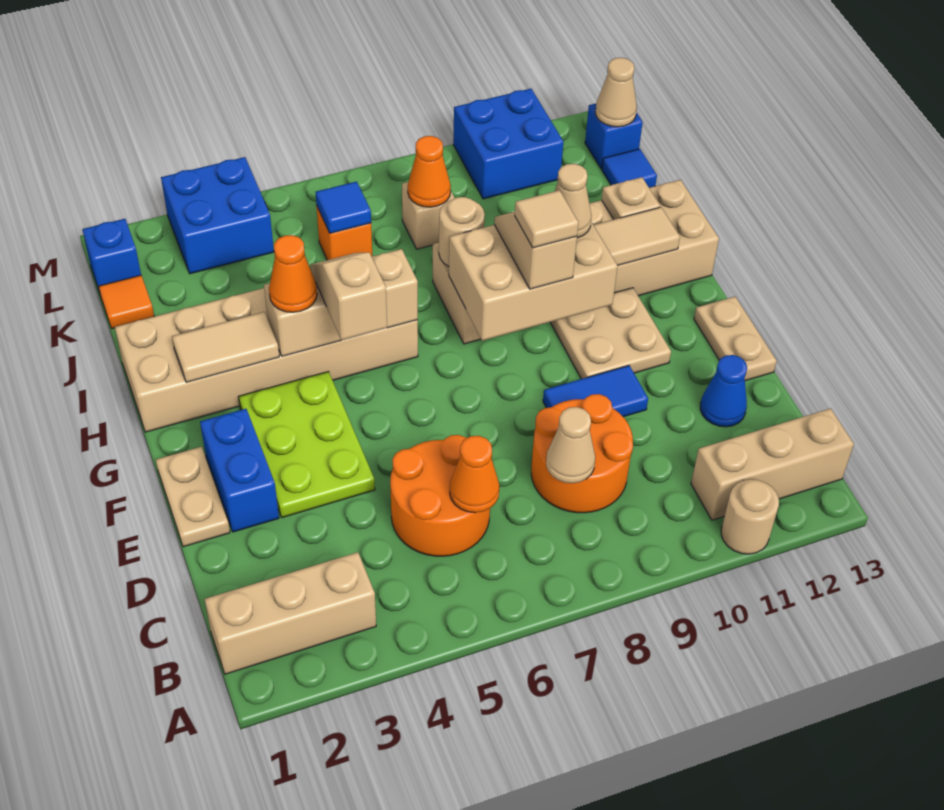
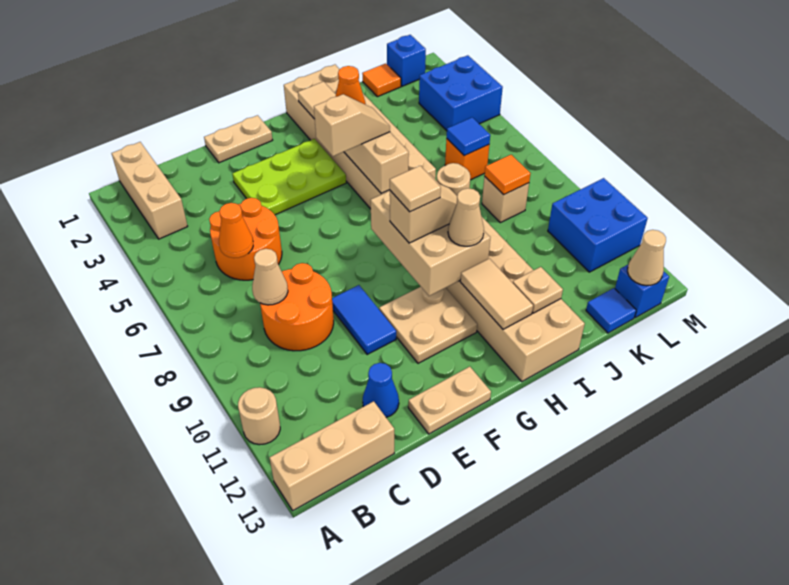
tan 1x3 brick [691,408,854,520] -> tan 1x3 brick turned to [269,401,394,511]
blue 1x2 brick [200,409,279,532] -> none
orange 1x1 cone [408,136,451,207] -> orange 1x1 tile [485,155,531,195]

